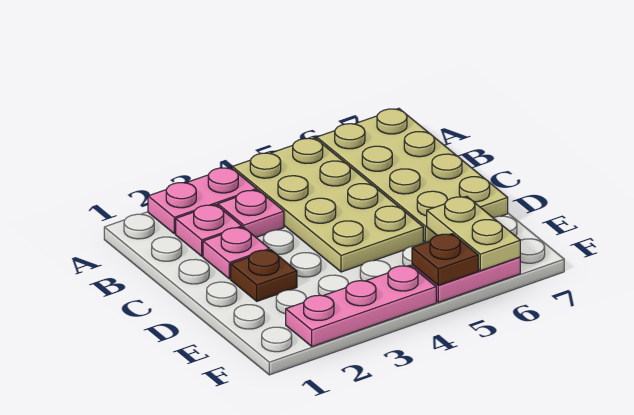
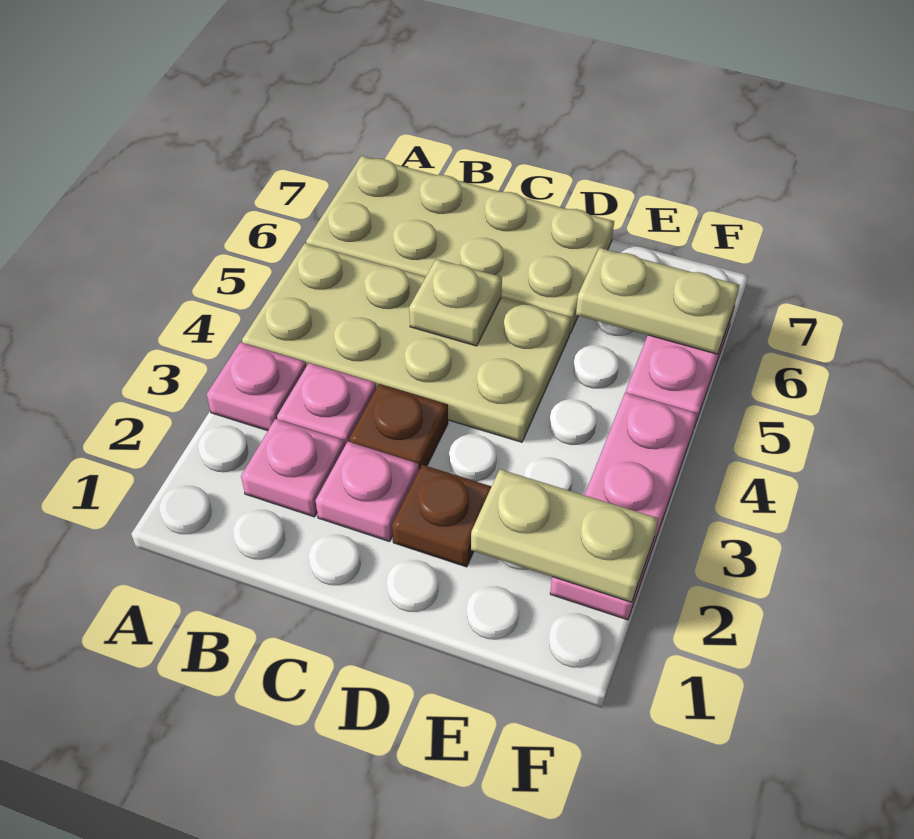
pink 1x2 plate [148,167,257,234] -> pink 1x1 plate [207,342,306,431]
none -> tan 1x1 plate [409,259,502,346]
none -> tan 1x2 plate [471,469,658,602]
brown 1x1 plate [412,234,478,285] -> brown 1x1 plate moved to [349,384,448,470]

